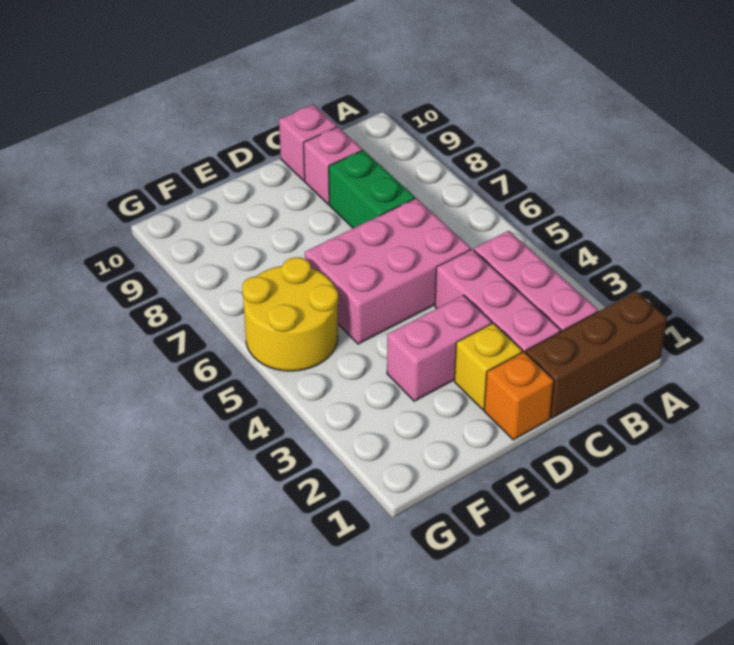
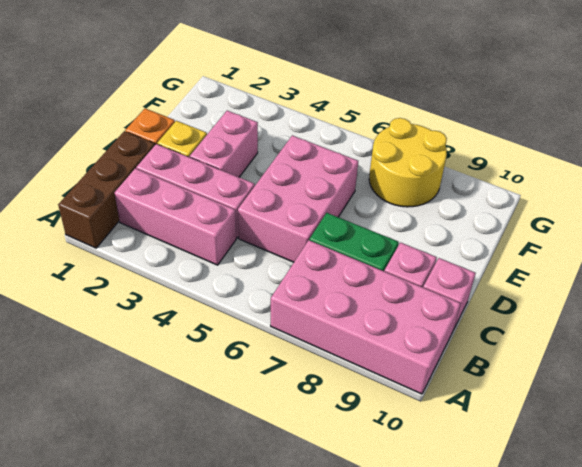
none -> pink 2x4 brick [271,240,461,394]
yellow 2x2 round brick [242,257,338,371] -> yellow 2x2 round brick moved to [369,118,447,207]

